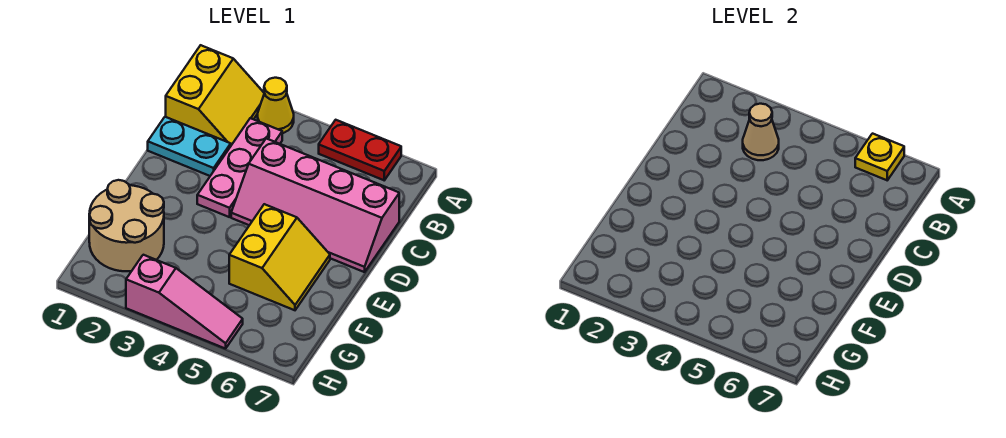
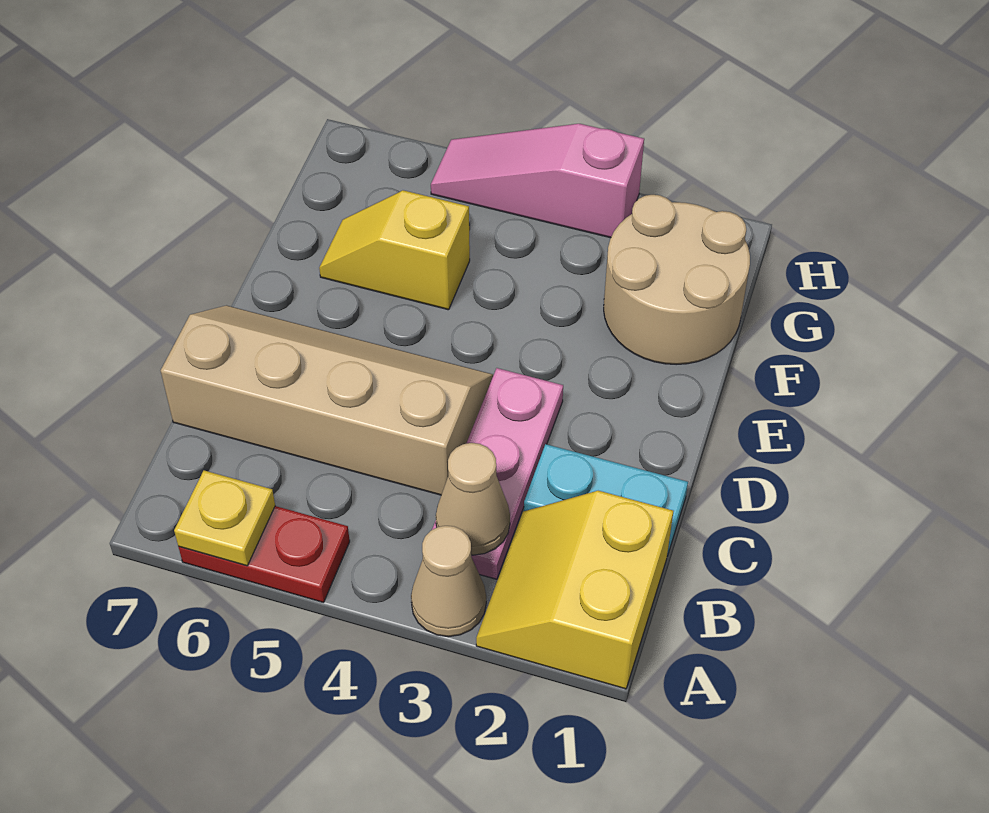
yellow 1x1 cone [258,78,294,133] -> tan 1x1 cone [411,526,486,637]
pink 2x4 slope [231,139,399,272] -> tan 2x4 slope [161,306,493,495]
yellow 2x2 slope [229,204,330,310] -> yellow 1x2 slope [319,190,470,310]

